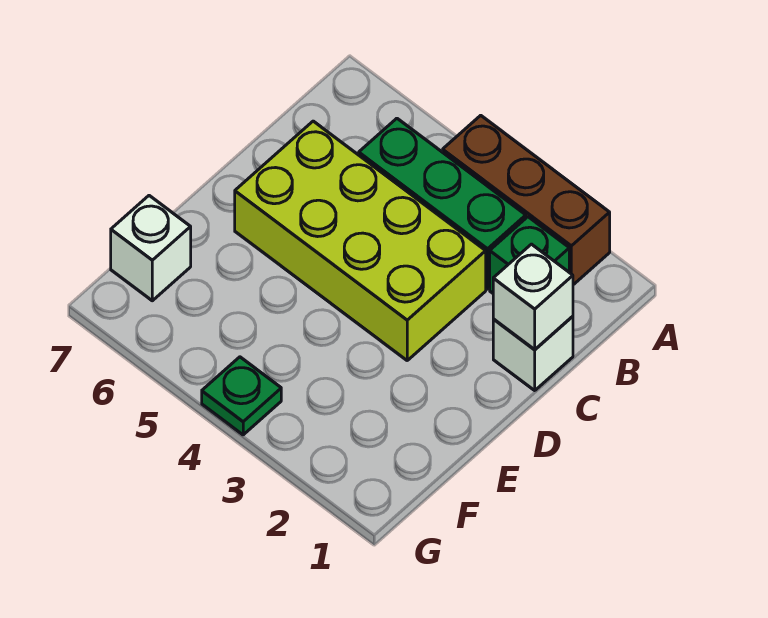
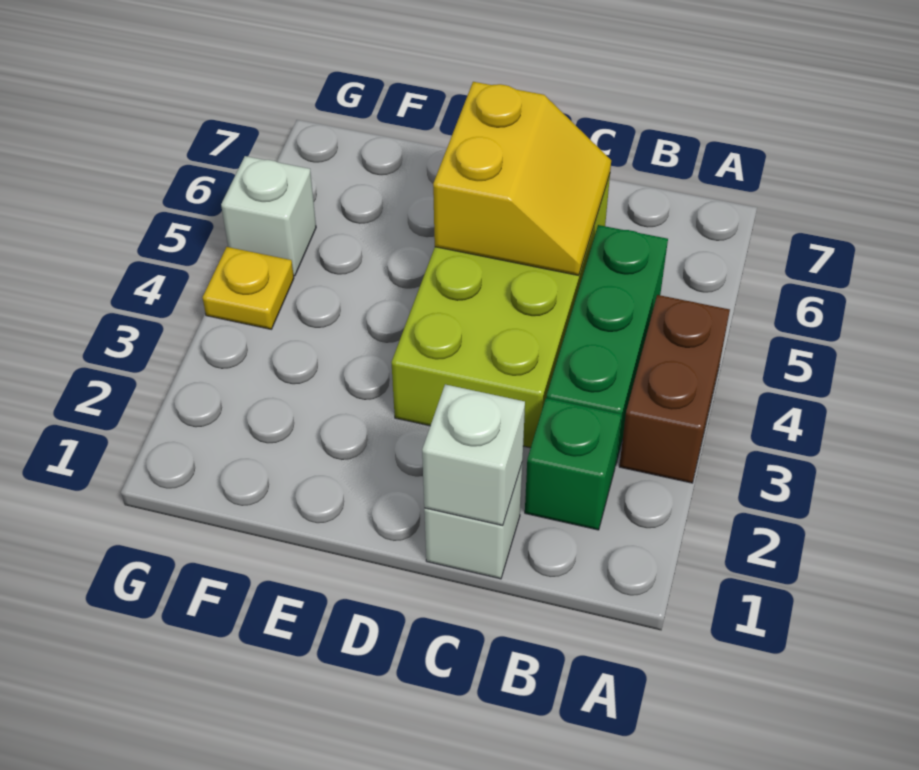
brown 1x3 brick [443,115,610,285] -> brown 1x2 brick [619,295,730,483]
none -> yellow 2x2 slope [433,82,611,275]
white 1x1 brick [111,196,191,301] -> white 1x1 brick moved to [221,156,316,276]
green 1x1 plate [202,357,281,435] -> yellow 1x1 plate [203,247,294,329]

